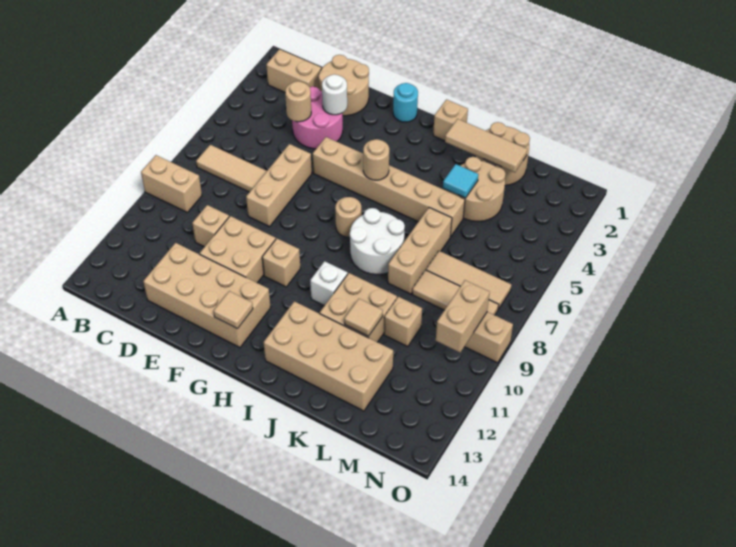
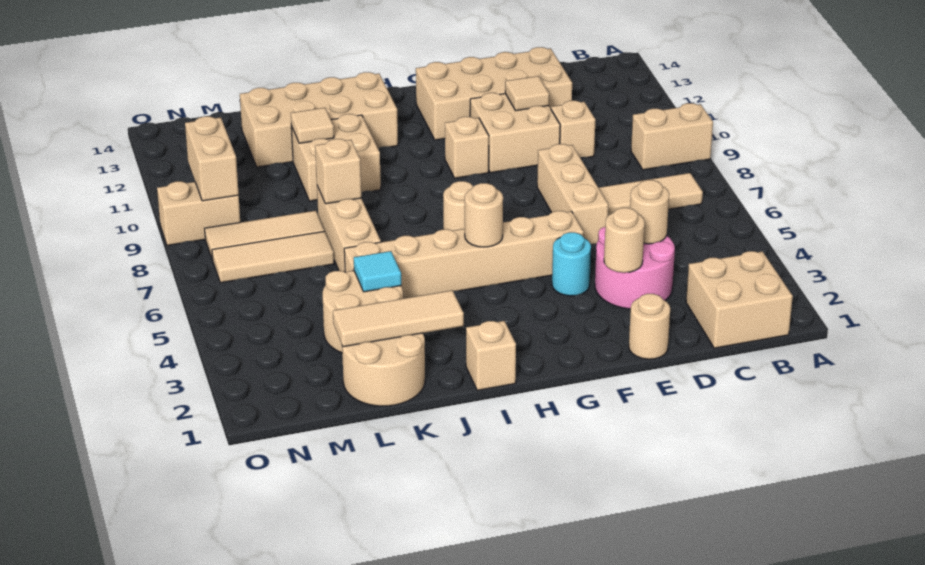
tan 1x2 brick [266,49,321,92] -> tan 2x2 brick [686,251,793,348]
tan 2x2 round brick [319,55,369,116] -> tan 1x1 round brick [629,294,670,359]
white 1x1 round brick [322,74,347,115] -> tan 1x1 round brick [604,208,645,273]
cyan 1x1 round brick [393,83,418,122] -> cyan 1x1 round brick moved to [552,232,591,296]
tan 1x1 tile [214,291,253,329] -> tan 1x1 tile moved to [505,76,549,111]
white 2x2 round brick [350,208,405,275] -> none
white 1x1 brick [310,261,348,306] -> none
tan 1x1 brick [384,297,422,346] -> tan 1x1 brick moved to [315,139,361,204]

